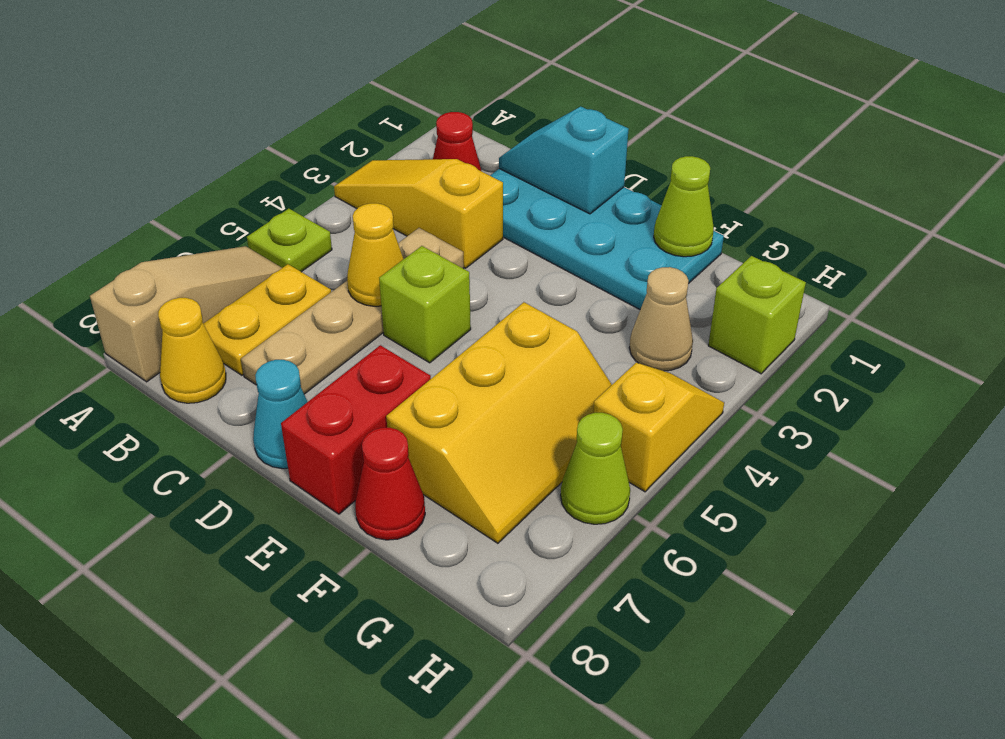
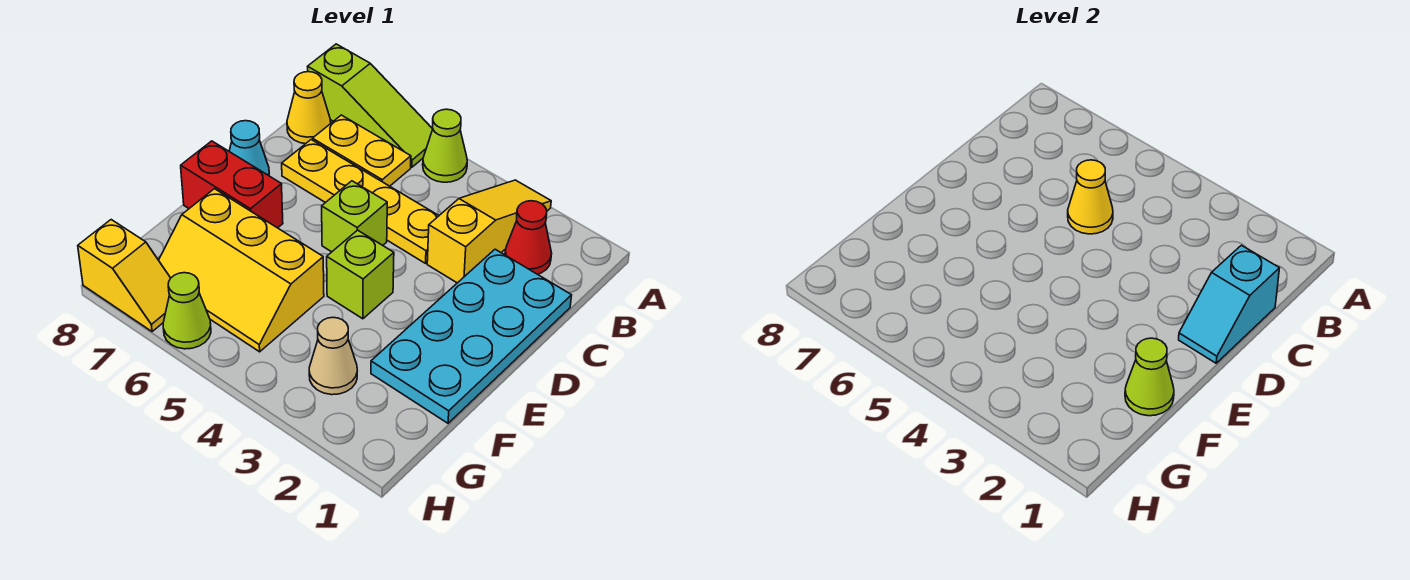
lime 1x1 plate [247,209,332,272] -> lime 1x1 cone [423,109,467,182]
tan 1x3 slope [90,246,282,382] -> lime 1x3 slope [308,44,433,167]
cyan 1x2 slope [499,107,629,214] -> cyan 1x2 slope turned to [1179,245,1279,363]
tan 1x4 plate [241,228,464,394] -> yellow 1x4 plate [282,140,439,263]
red 1x1 cone [355,428,425,540] -> none
lime 1x1 brick [708,256,806,374] -> lime 1x1 brick moved to [327,230,394,319]
yellow 1x2 slope [593,363,724,492] -> yellow 1x2 slope moved to [78,220,171,332]

